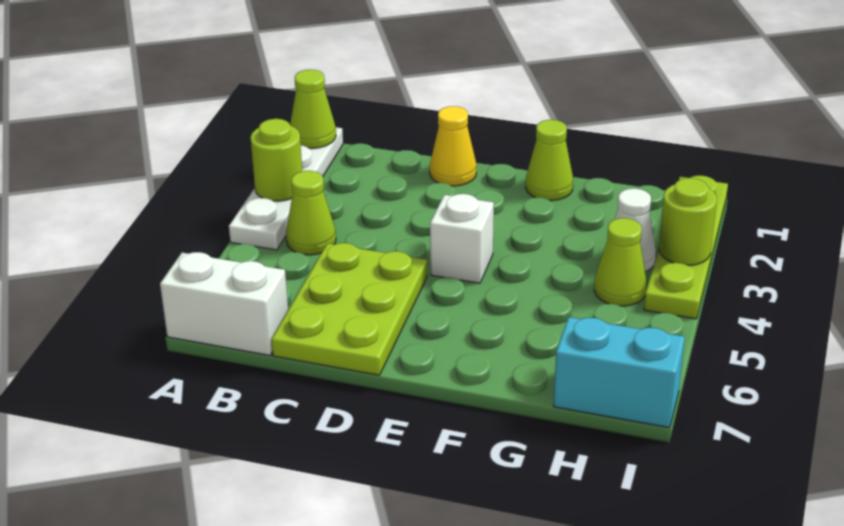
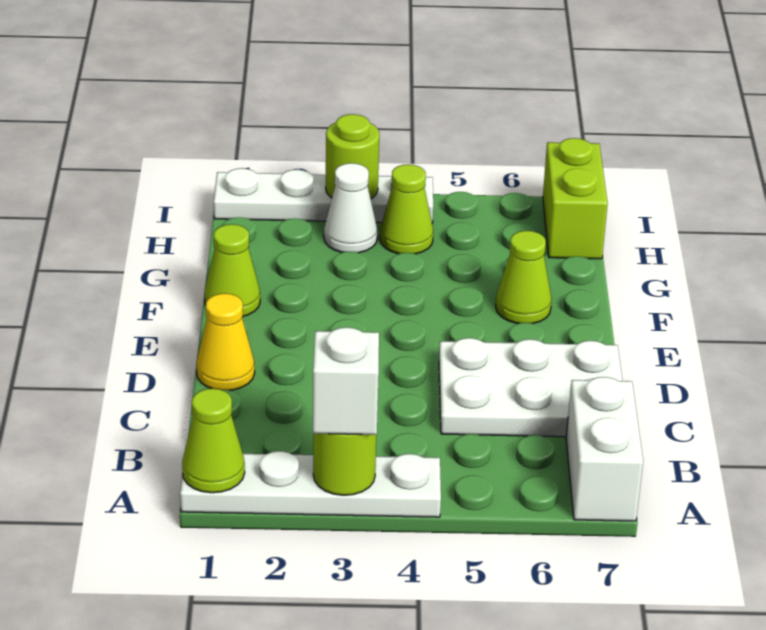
lime 1x1 cone [286,171,336,255] -> lime 1x1 cone moved to [496,231,551,324]
lime 2x3 plate [272,243,427,375] -> white 2x3 plate [439,338,622,437]
white 1x1 brick [430,194,494,283] -> white 1x1 brick moved to [313,327,379,435]
cyan 1x2 brick [554,317,685,428] -> lime 1x2 brick [543,138,608,259]
lime 1x4 plate [644,176,728,319] -> white 1x4 plate [214,168,433,223]

